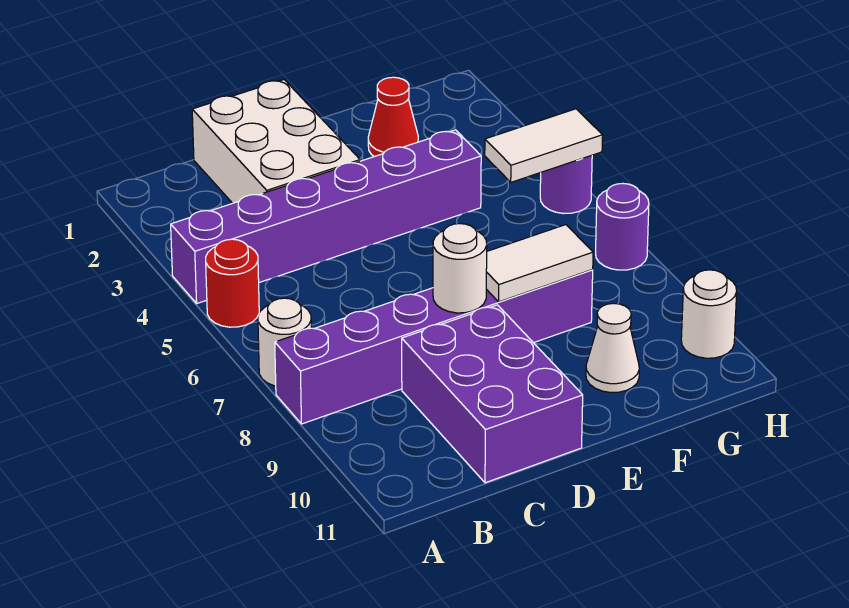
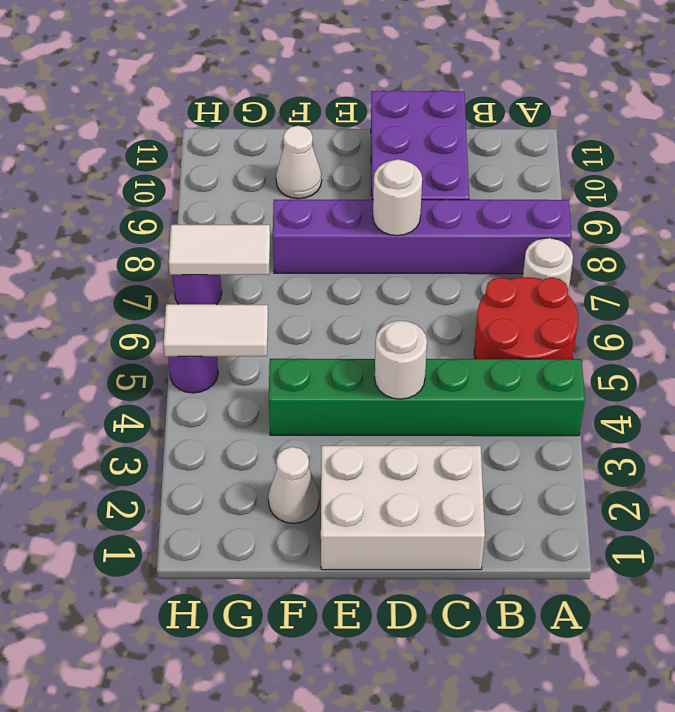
purple 1x6 brick [171,130,481,303] -> green 1x6 brick [269,359,585,436]
red 1x1 round brick [206,239,259,327] -> red 2x2 round brick [474,277,578,359]
white 2x3 brick [192,80,360,203] -> white 2x3 brick turned to [321,446,485,570]
white 1x2 tile [486,225,593,302] -> white 1x2 tile moved to [169,225,270,275]
red 1x1 cone [368,77,418,157] -> white 1x1 cone [268,447,319,523]
white 1x1 round brick [681,270,737,358] -> white 1x1 round brick moved to [375,321,427,399]

